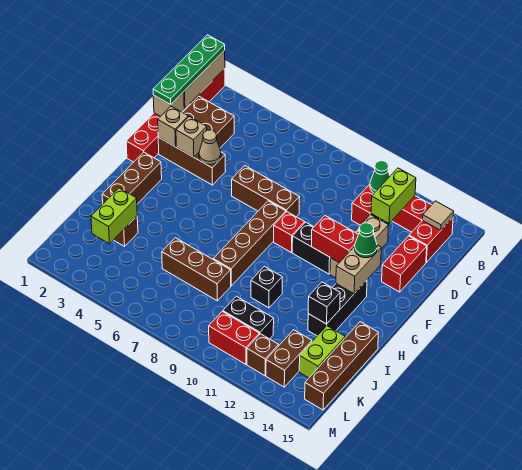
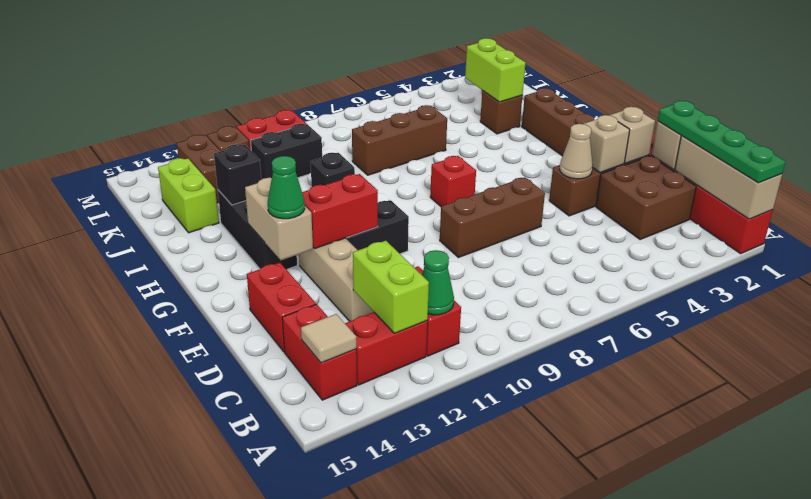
brown 1x4 brick [213,201,286,286] -> none
red 1x1 brick [274,212,305,252] -> red 1x1 brick moved to [430,156,476,206]
brown 1x4 brick [305,322,378,410] -> none

